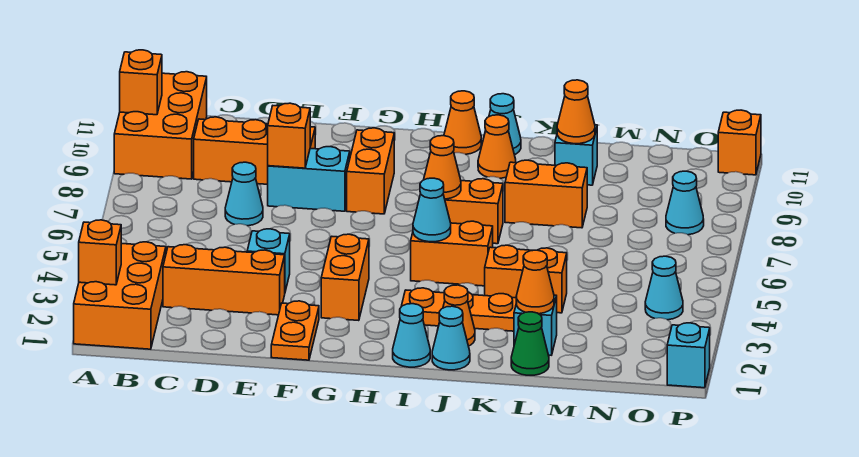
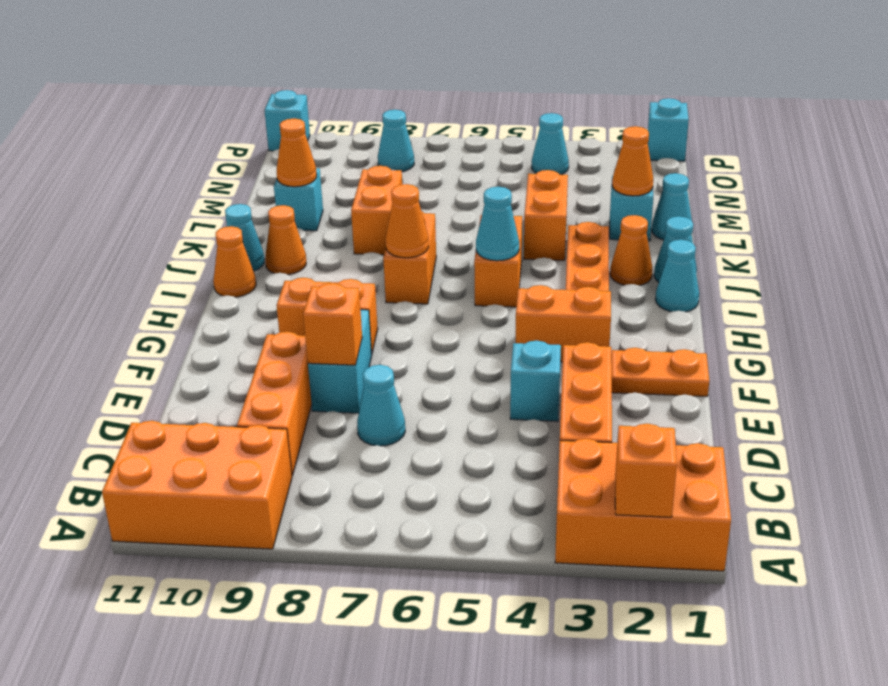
orange 1x1 brick [120,50,162,115] -> none
green 1x1 cone [511,312,549,375] -> cyan 1x1 cone [652,173,692,240]
orange 1x1 brick [718,110,761,175] -> cyan 1x1 brick [265,90,310,151]

